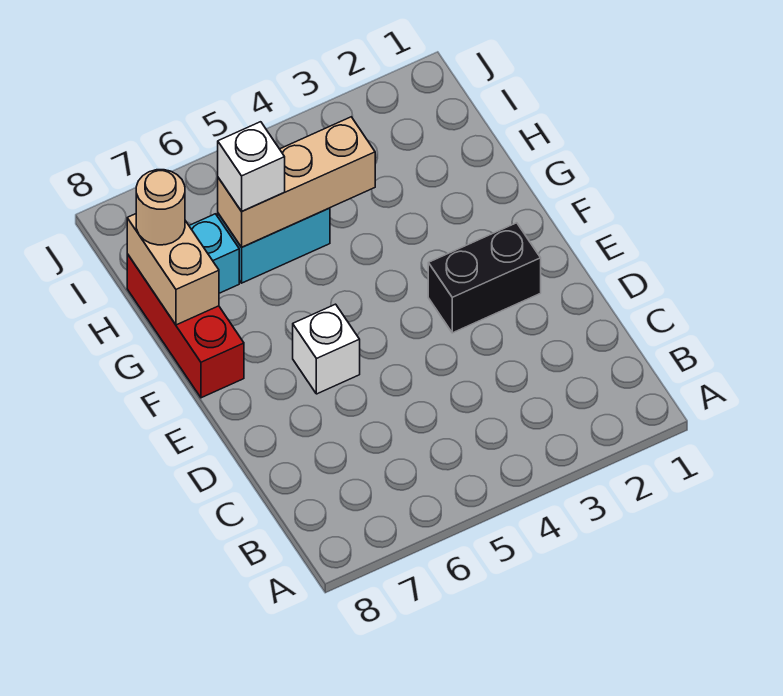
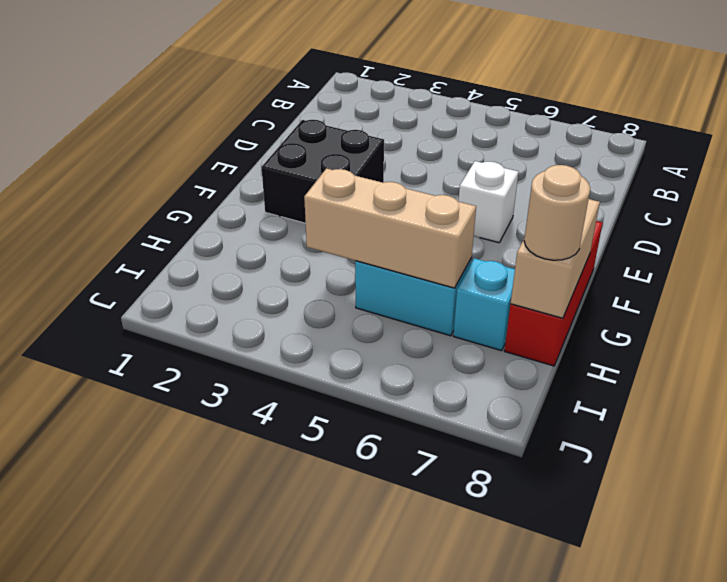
black 1x2 brick [428,223,541,333] -> black 2x2 brick [261,120,384,223]
white 1x1 brick [218,122,285,211] -> none

